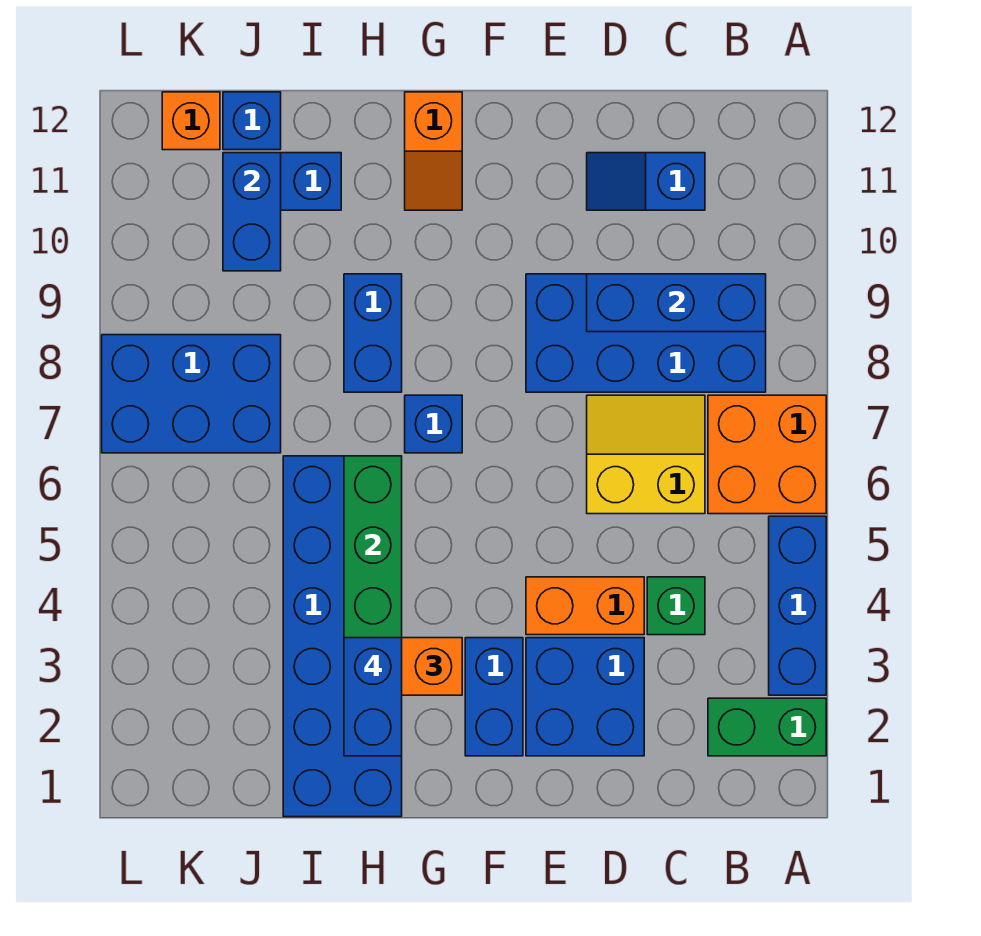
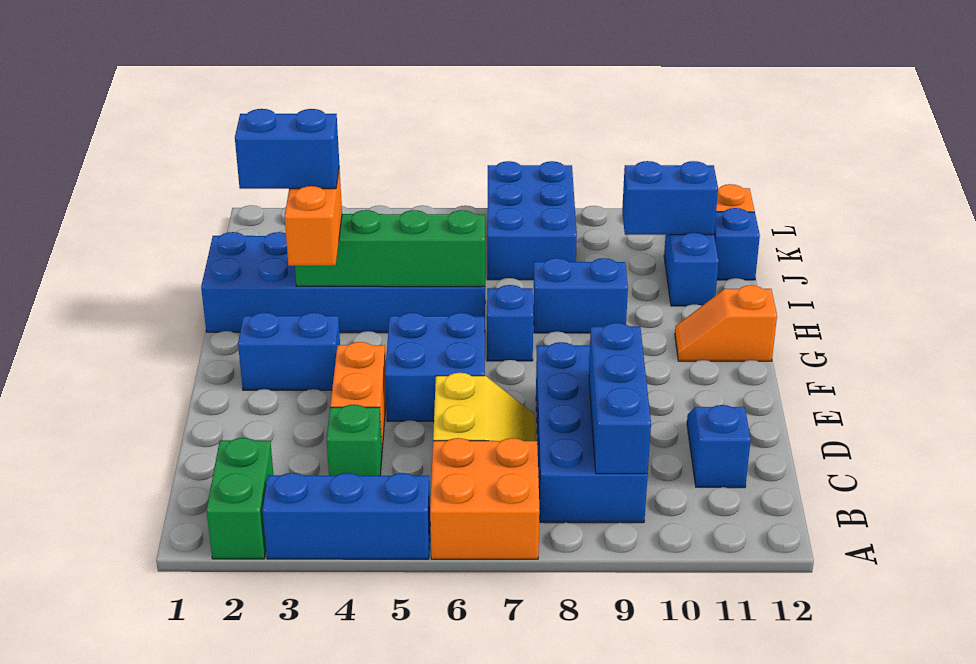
blue 2x2 brick [526,638,644,756] -> blue 2x2 brick moved to [385,313,485,421]

